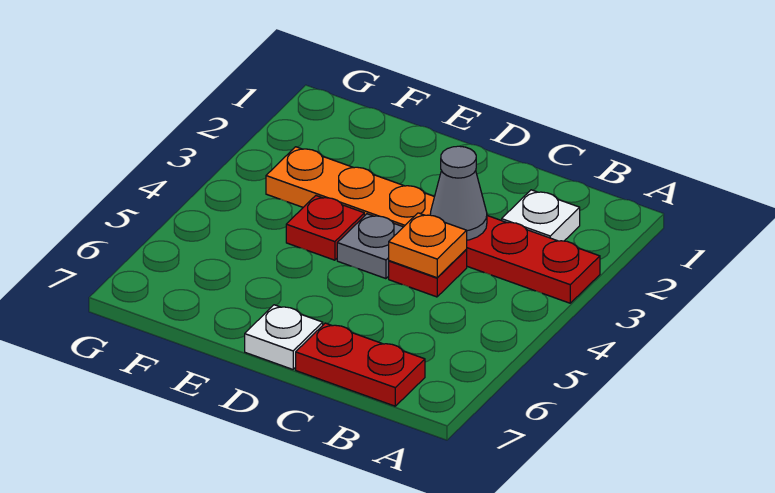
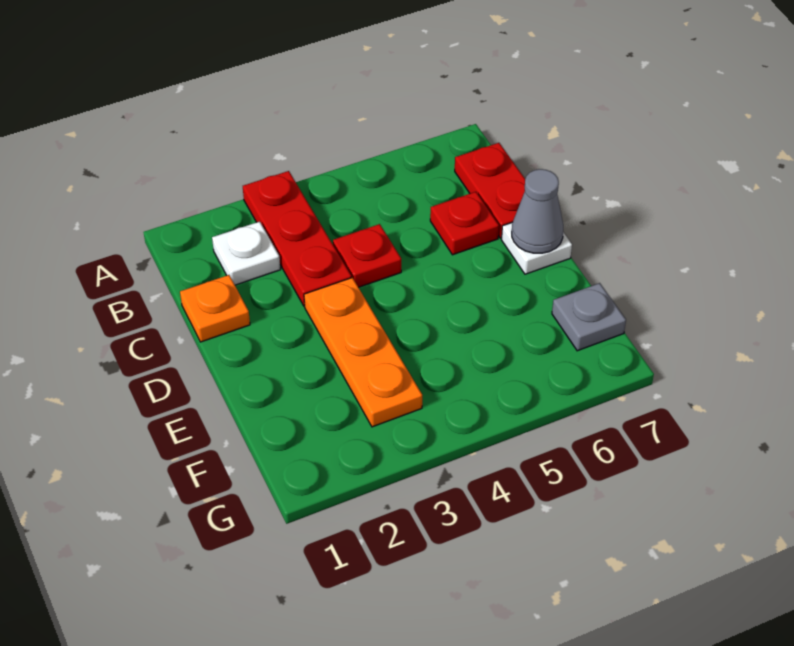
grey 1x1 cone [430,146,487,240] -> grey 1x1 cone moved to [512,169,563,253]
orange 1x1 plate [389,213,467,278] -> orange 1x1 plate moved to [180,275,250,342]
grey 1x1 plate [337,214,403,279] -> grey 1x1 plate moved to [552,283,626,351]
red 1x1 plate [286,196,364,260] -> red 1x1 plate moved to [430,192,499,255]

